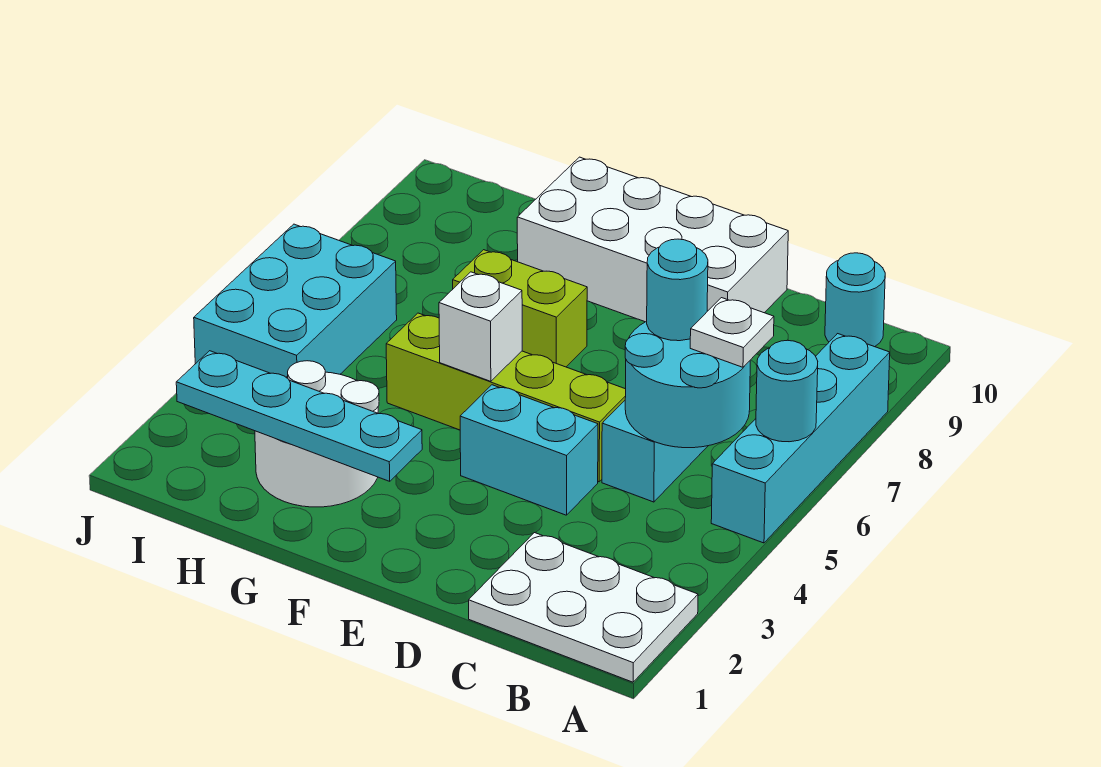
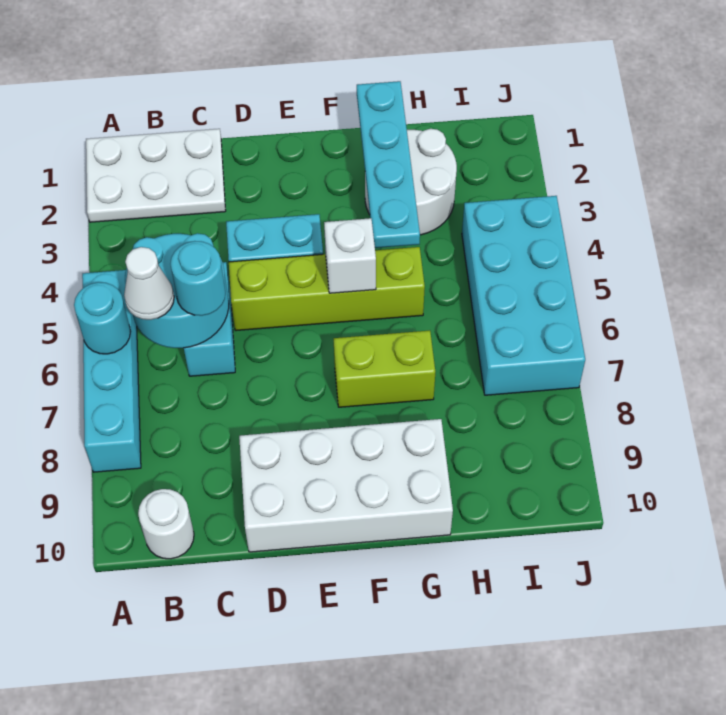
white 1x1 plate [690,298,774,367] -> white 1x1 cone [124,247,174,320]
cyan 1x1 round brick [825,253,885,347] -> white 1x1 round brick [138,489,194,559]
cyan 1x4 plate [176,351,422,481] -> cyan 1x4 plate turned to [357,81,420,248]
cyan 2x3 brick [194,224,397,377] -> cyan 2x4 brick [462,196,585,395]

